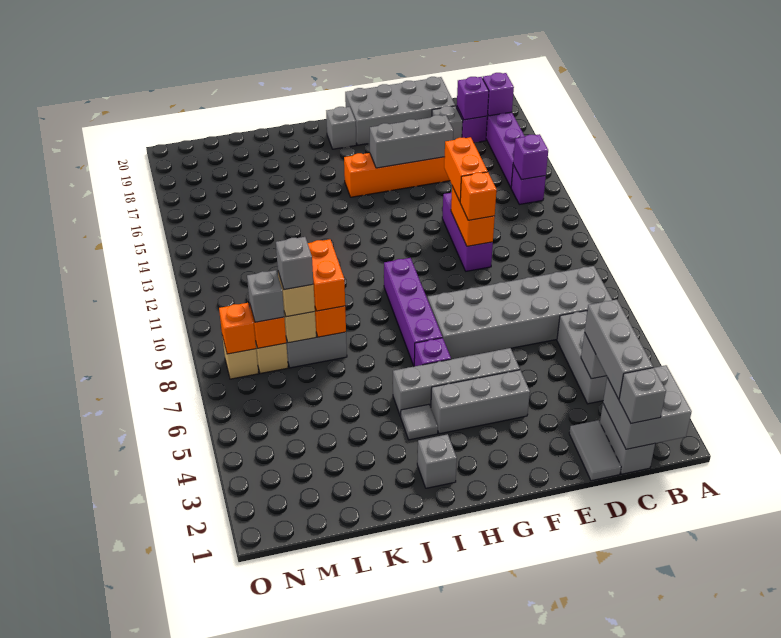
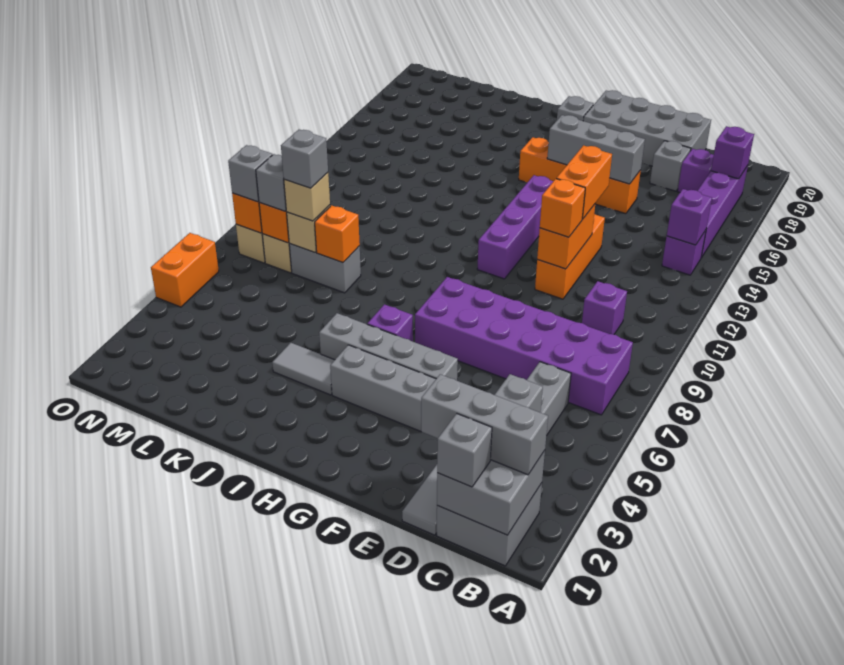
grey 2x6 brick [428,266,612,359] -> purple 2x6 brick [415,277,633,415]
grey 1x2 brick [600,404,655,474] -> grey 2x2 brick [437,483,542,566]
grey 1x3 brick [585,300,653,399] -> grey 1x3 brick turned to [421,374,548,475]
purple 1x1 brick [457,77,489,120] -> purple 1x1 brick moved to [582,281,627,334]
purple 1x3 brick [442,193,493,271] -> orange 1x3 brick [535,214,605,299]
purple 1x4 brick [384,258,442,366] -> purple 1x4 brick moved to [477,175,553,279]
grey 1x1 brick [417,434,457,488] -> grey 1x1 brick moved to [228,145,272,202]
grey 1x1 tile [400,404,438,440] -> grey 1x2 tile [272,343,334,395]
orange 1x2 brick [308,239,345,311] -> orange 1x2 brick moved to [151,233,219,307]

